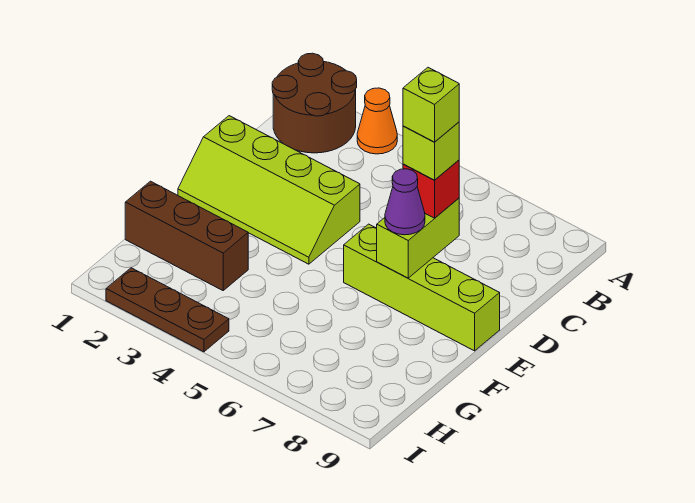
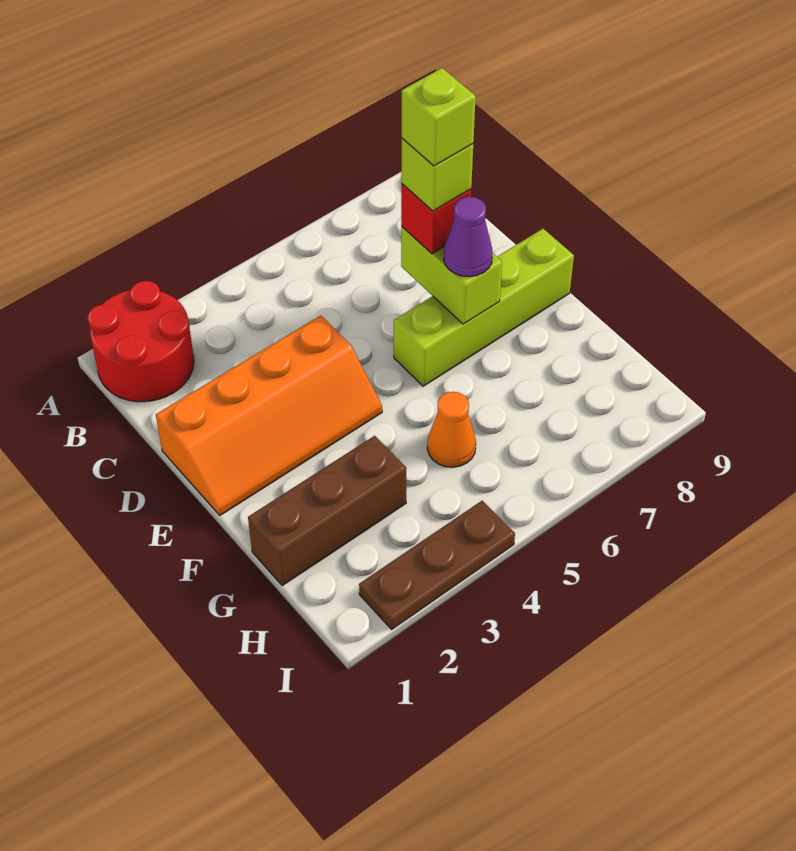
brown 2x2 round brick [272,53,357,153] -> red 2x2 round brick [87,281,194,402]
orange 1x1 cone [357,88,397,154] -> orange 1x1 cone moved to [427,392,476,467]
lime 2x4 slope [178,116,360,264] -> orange 2x4 slope [156,315,382,515]

